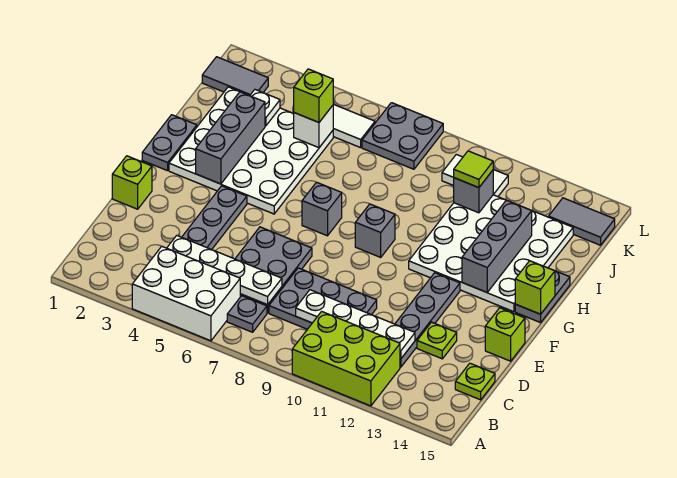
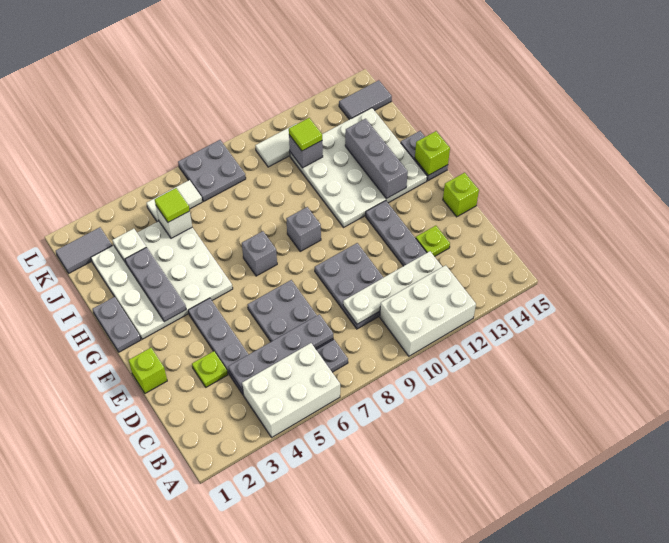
lime 2x3 brick [292,311,400,406] -> white 2x3 brick [380,265,476,356]
white 1x4 plate [167,236,282,305] -> grey 1x4 plate [229,314,333,391]
grey 2x3 plate [269,268,377,329] -> grey 2x3 plate turned to [315,243,384,329]
lime 1x1 plate [455,363,495,400] -> lime 1x1 plate moved to [192,351,228,387]
grey 1x3 brick [196,92,265,184] -> grey 1x3 plate [125,247,186,322]
lime 1x1 brick [294,69,333,122] -> lime 1x1 tile [155,188,190,222]

